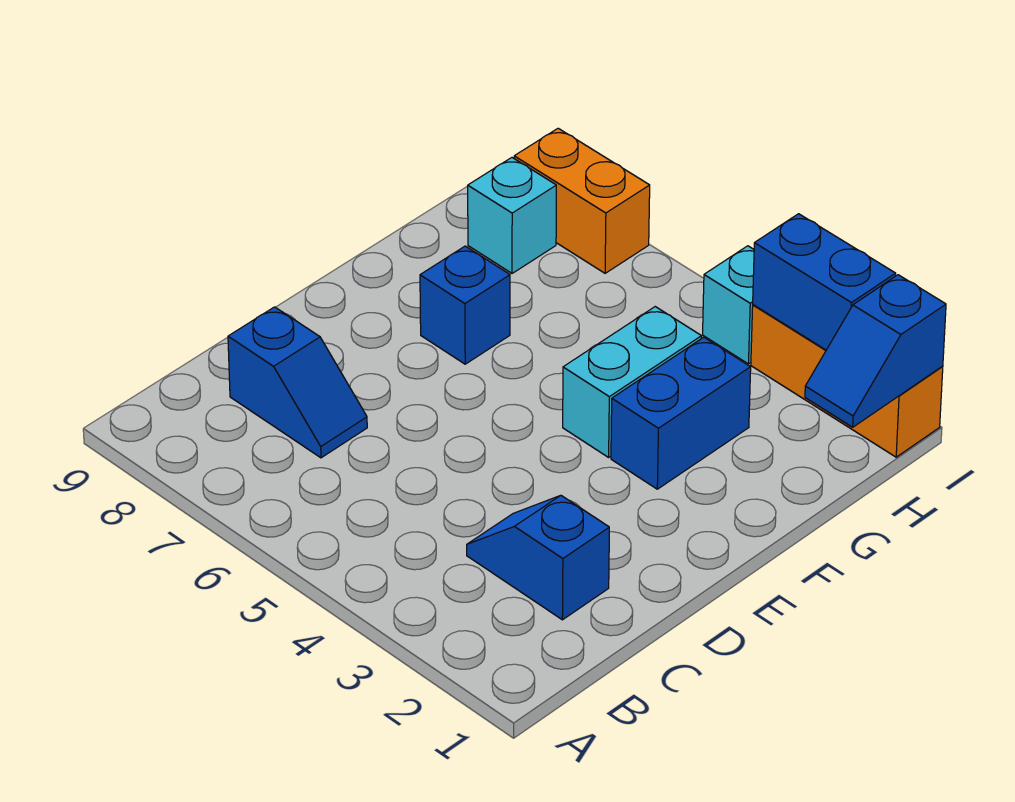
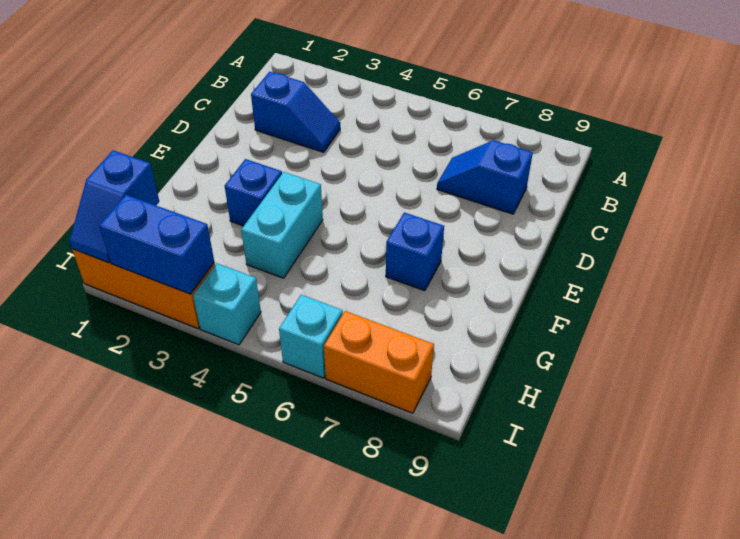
blue 1x2 brick [611,337,751,489] -> blue 1x1 brick [225,159,282,226]
blue 1x2 slope [805,275,946,427] -> blue 1x2 slope turned to [69,150,159,263]
cyan 1x1 brick [468,158,556,273] -> cyan 1x1 brick moved to [279,295,343,378]

